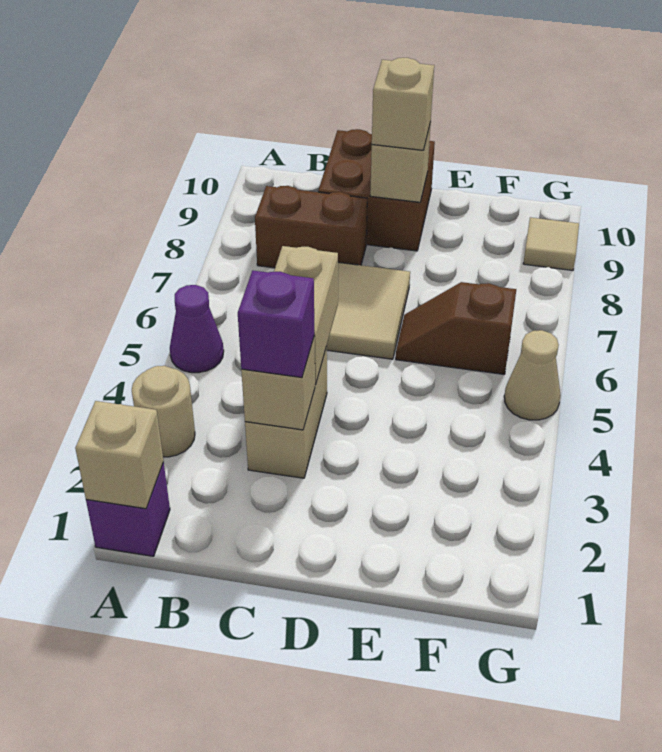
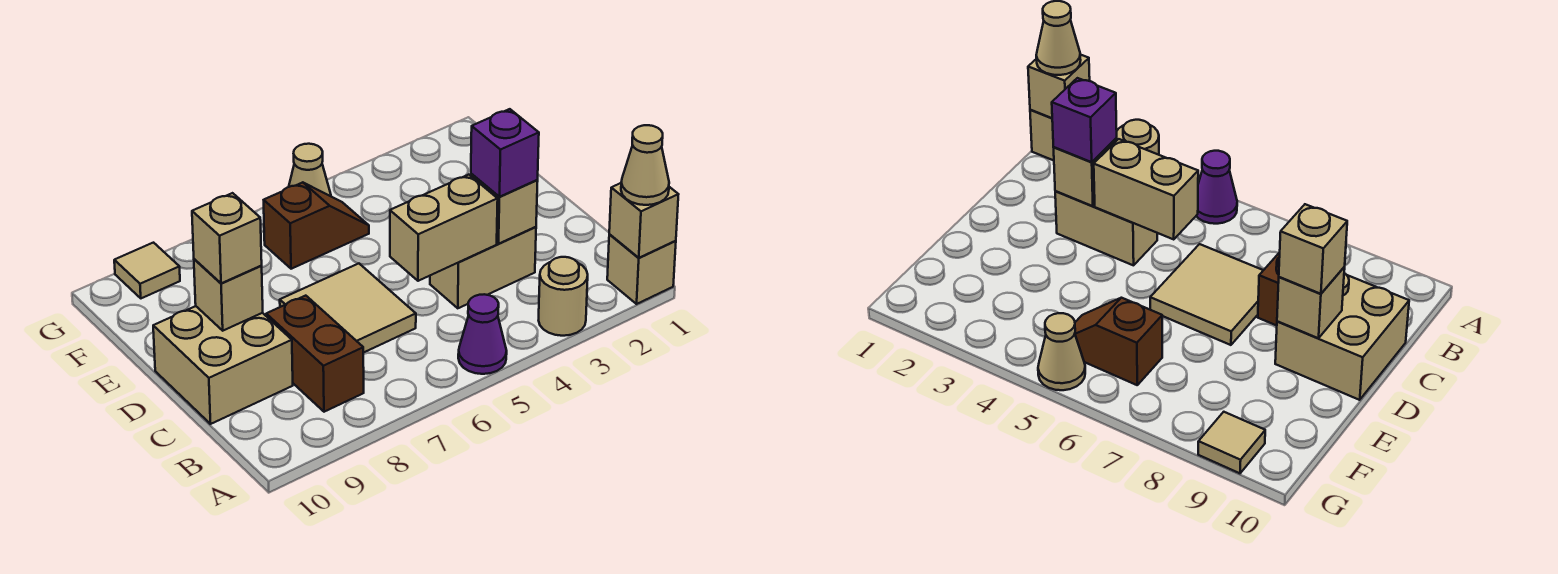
purple 1x1 brick [86,463,170,556] -> tan 1x1 brick [607,235,676,304]
none -> tan 1x1 cone [621,125,669,205]
brown 2x2 brick [318,129,435,251] -> tan 2x2 brick [153,306,293,424]
brown 1x2 slope [396,282,516,374] -> brown 1x2 slope turned to [264,182,369,269]

